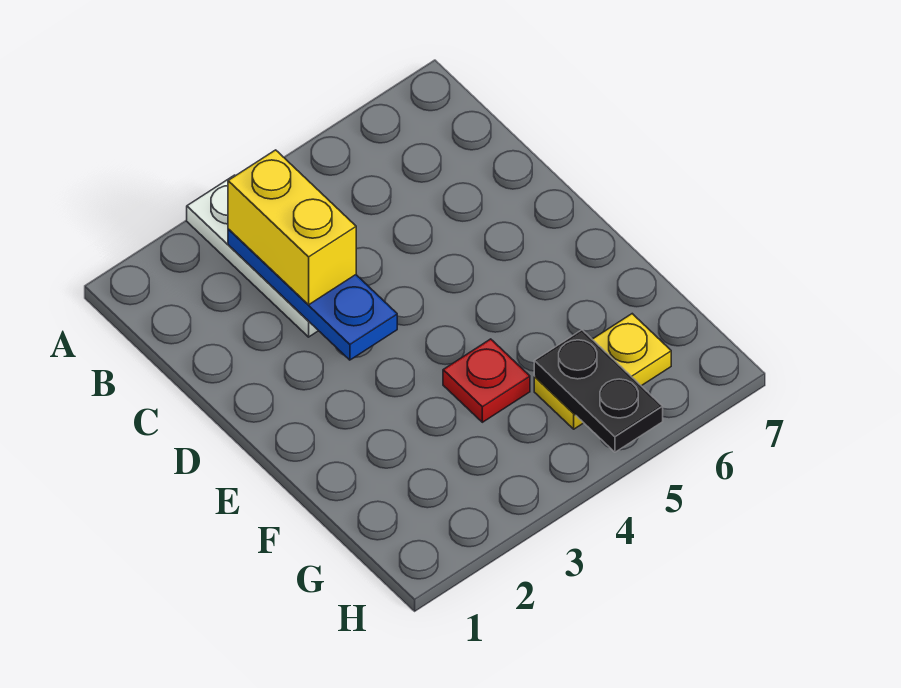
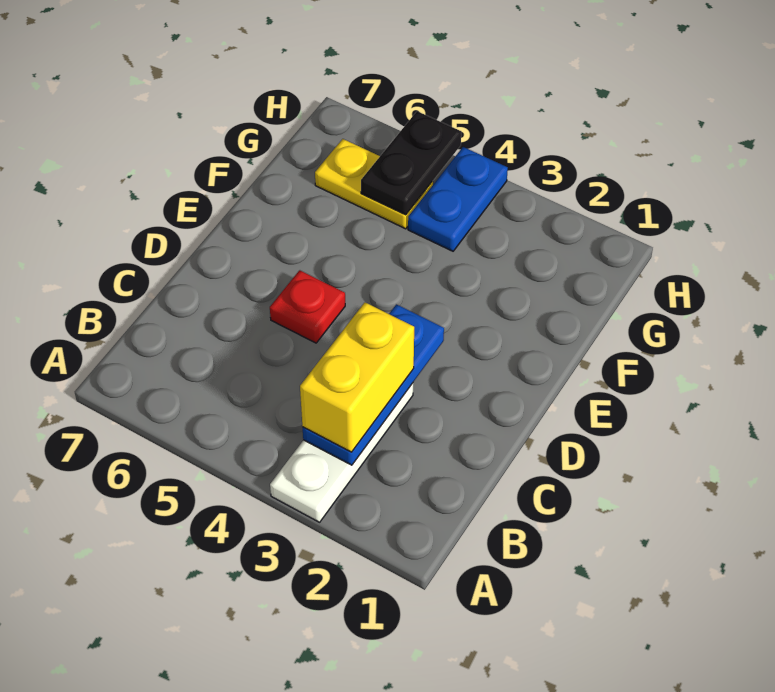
red 1x1 plate [443,339,530,422] -> red 1x1 plate moved to [270,270,345,343]
none -> blue 1x2 plate [408,147,508,251]

